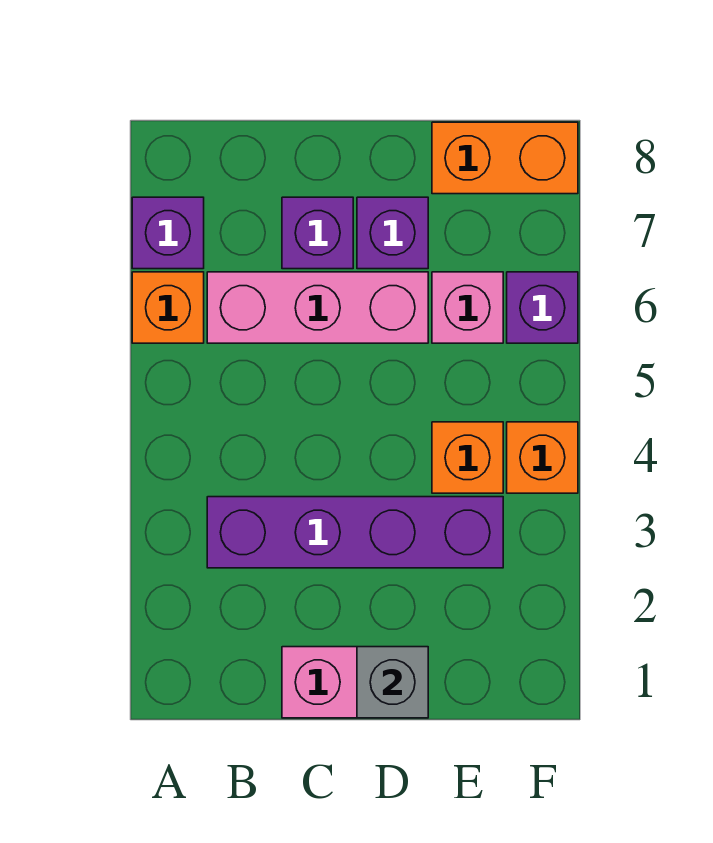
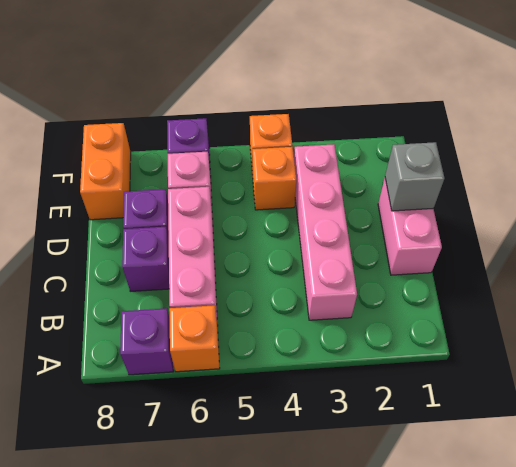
purple 1x4 brick [207,497,503,568] -> pink 1x4 brick [294,144,357,320]

